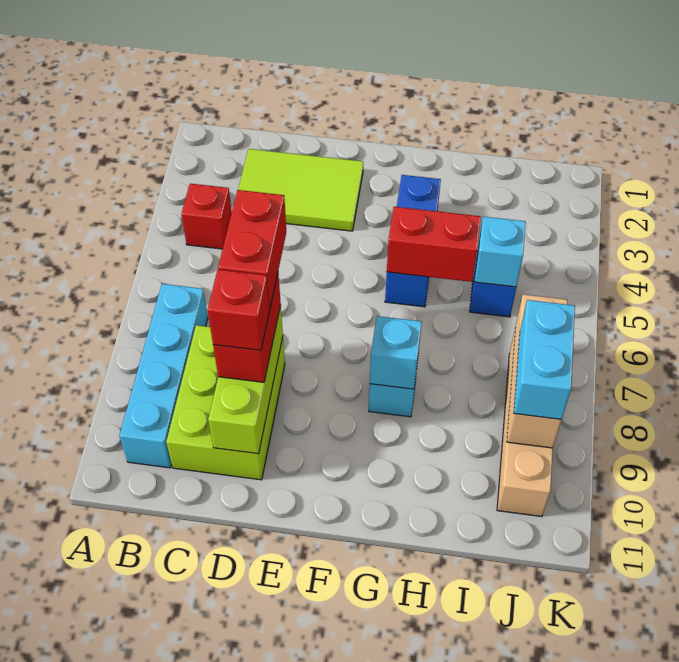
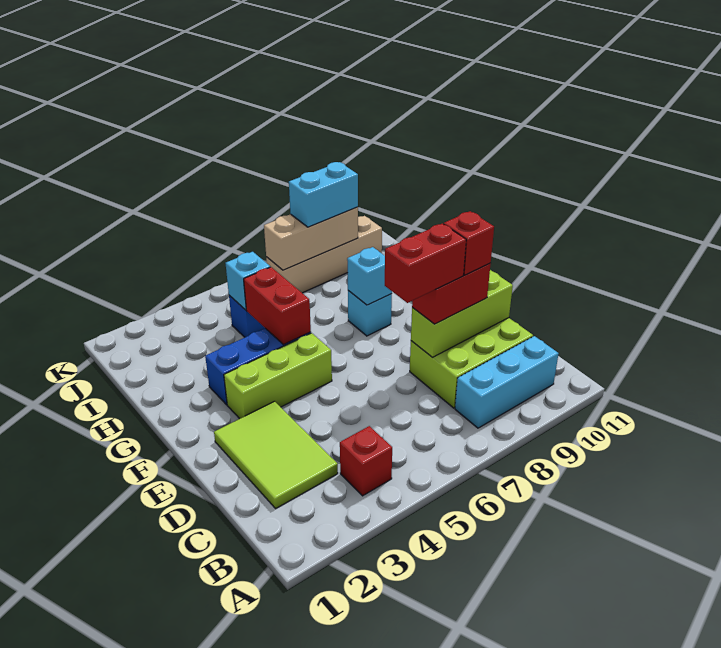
cyan 1x4 brick [119,284,208,468] -> cyan 1x3 brick [455,336,559,428]
none -> lime 1x3 brick [224,333,332,419]

